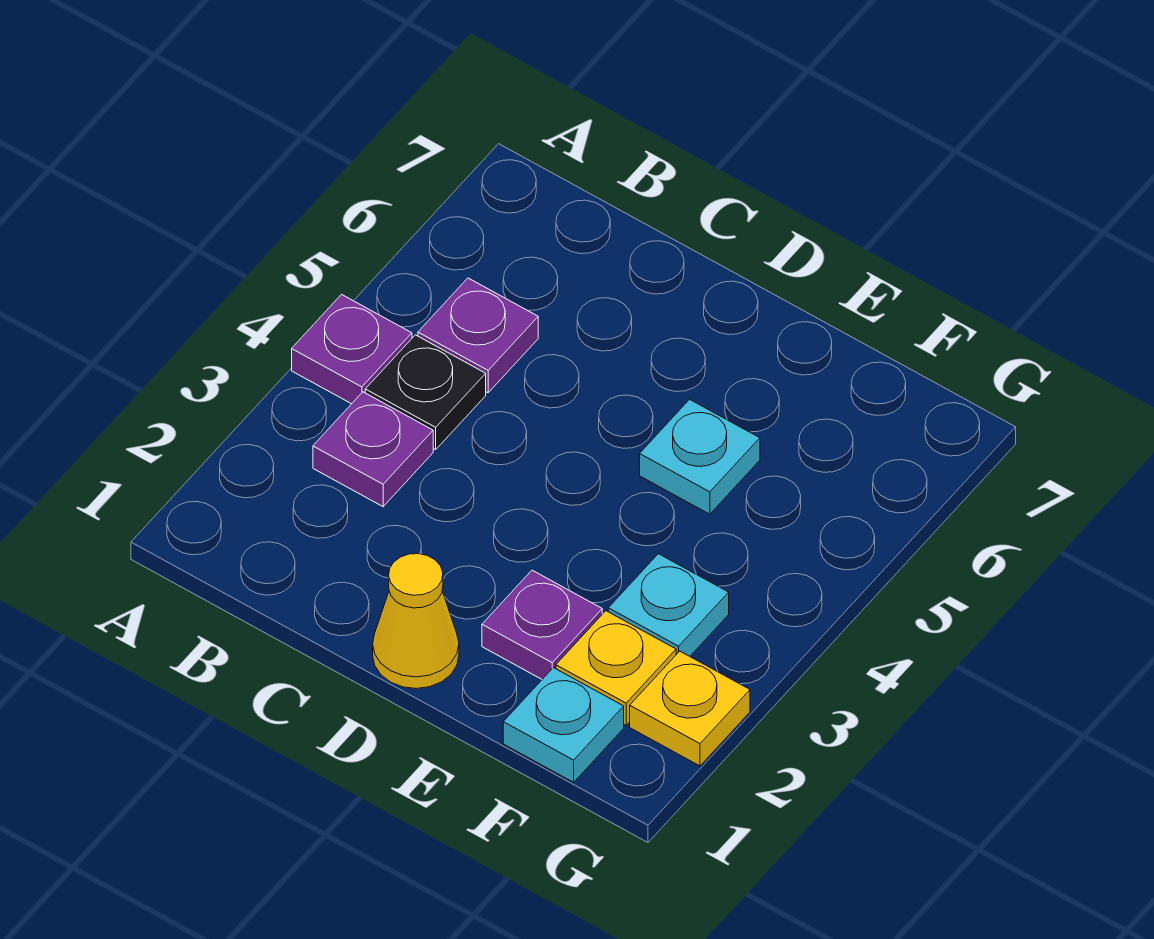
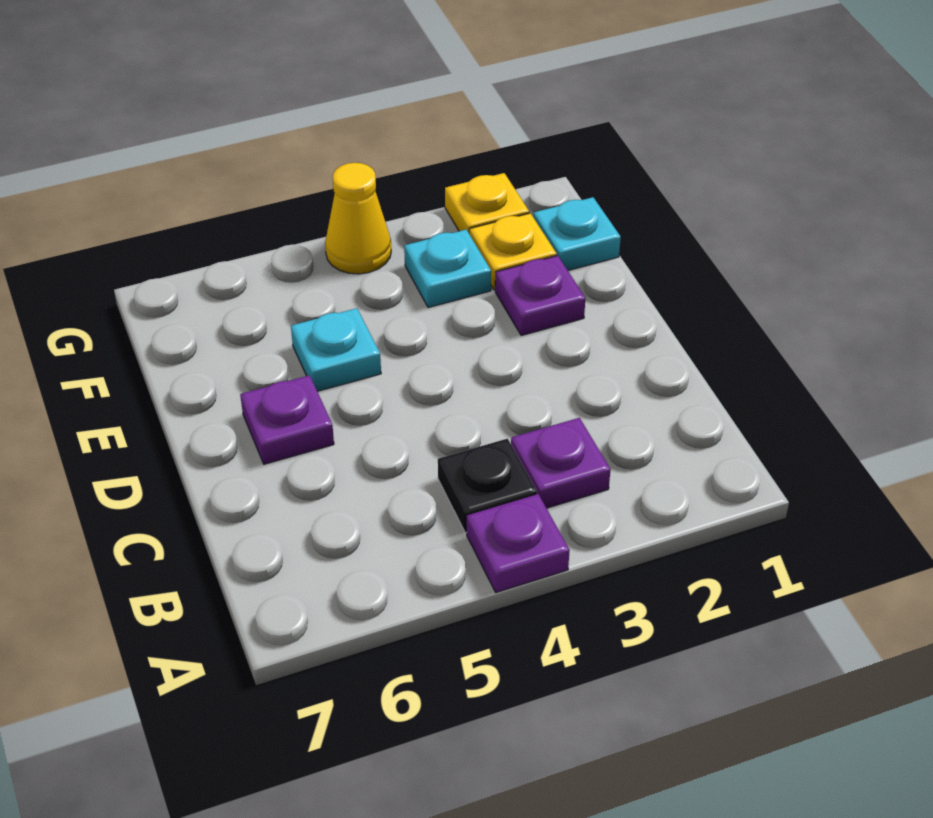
purple 1x1 plate [418,278,538,393] -> purple 1x1 plate moved to [240,375,334,464]
yellow 1x1 cone [373,554,459,689] -> yellow 1x1 cone moved to [325,163,391,274]

